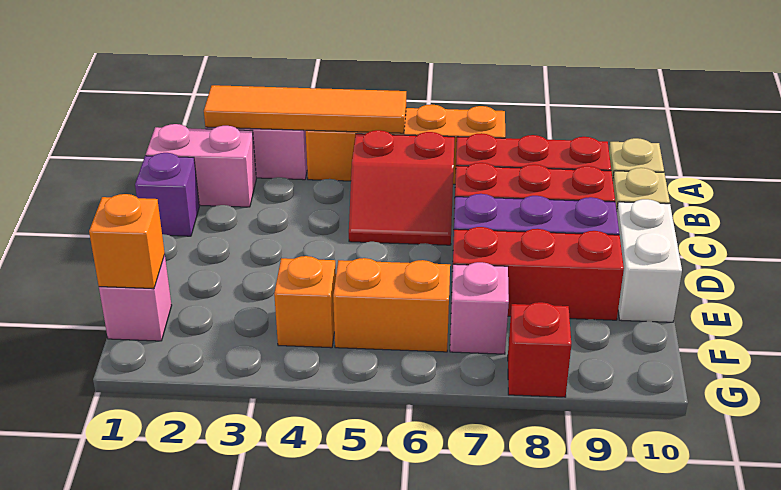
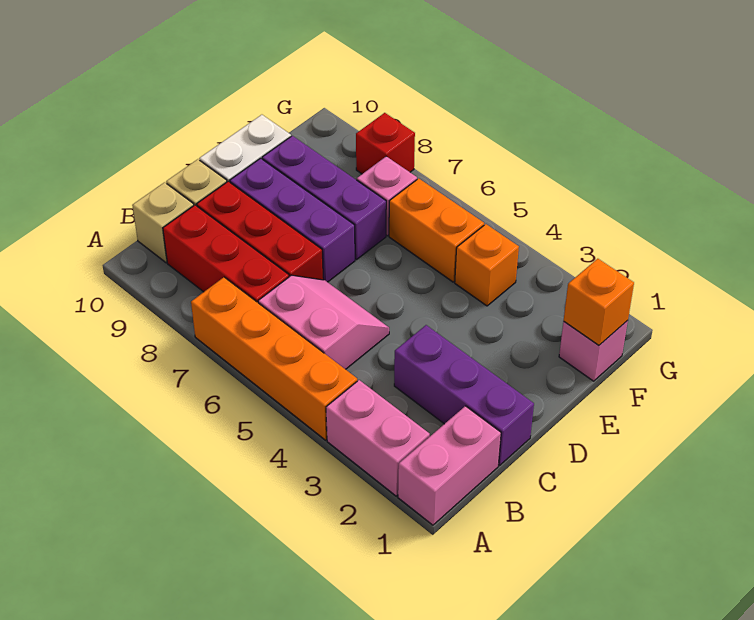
orange 1x4 tile [204,85,406,133] -> none
pink 1x2 brick [146,124,256,207] -> pink 1x2 brick turned to [398,406,501,525]
red 2x2 slope [349,130,455,245] -> pink 2x2 slope [258,275,389,369]
purple 1x1 brick [135,153,199,236] -> purple 1x3 brick [394,325,534,465]
red 1x3 brick [451,227,624,320] -> purple 1x3 brick [262,136,386,260]

